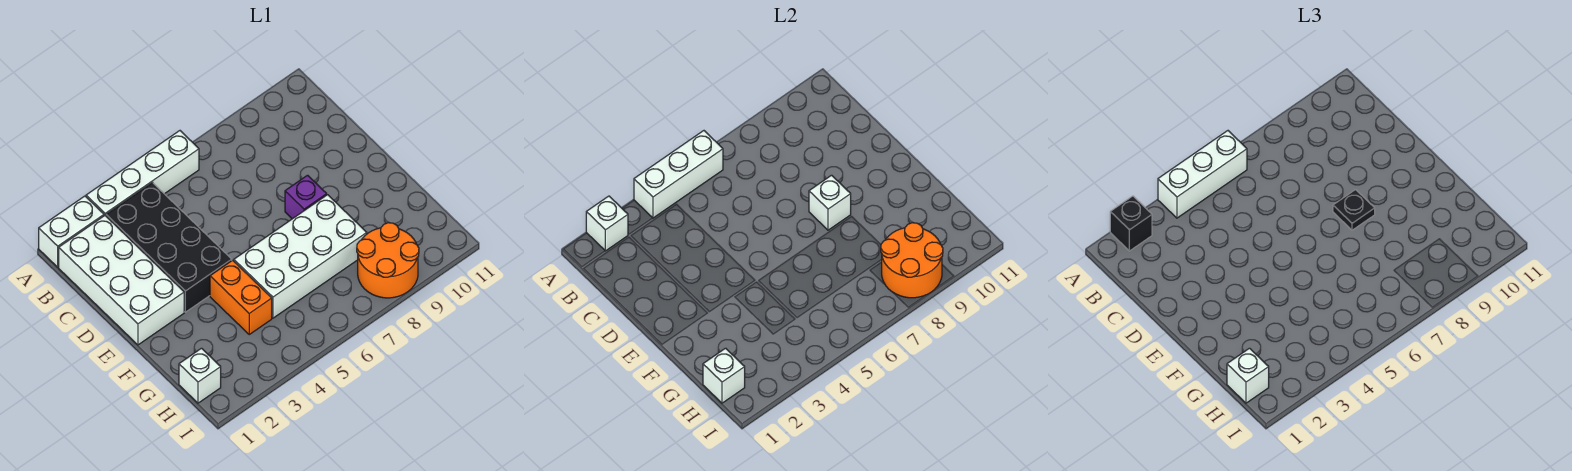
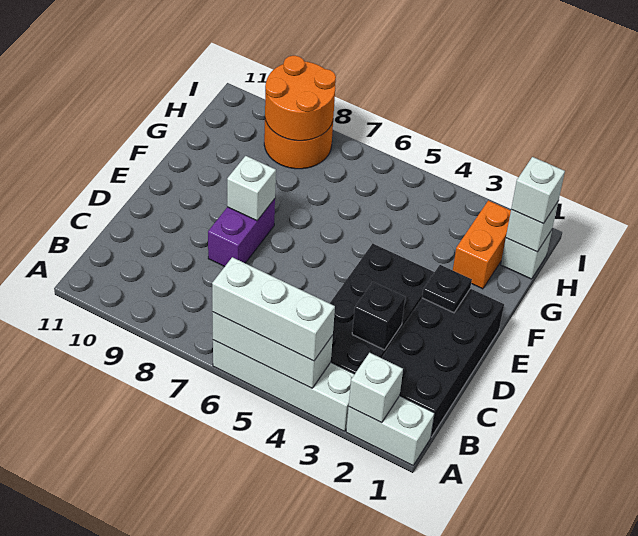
black 1x1 brick [1110,196,1152,251] -> black 1x1 brick moved to [352,282,405,350]
white 2x4 brick [59,216,184,345] -> black 2x4 brick [382,289,504,437]
purple 1x1 brick [285,175,327,219] -> purple 1x2 brick [208,199,275,267]
black 1x1 plate [1333,190,1375,230] -> black 1x1 plate moved to [422,265,472,313]
orange 1x2 brick [210,260,272,334] -> orange 1x2 brick moved to [453,200,511,289]
white 2x4 brick [234,195,367,318] -> none

